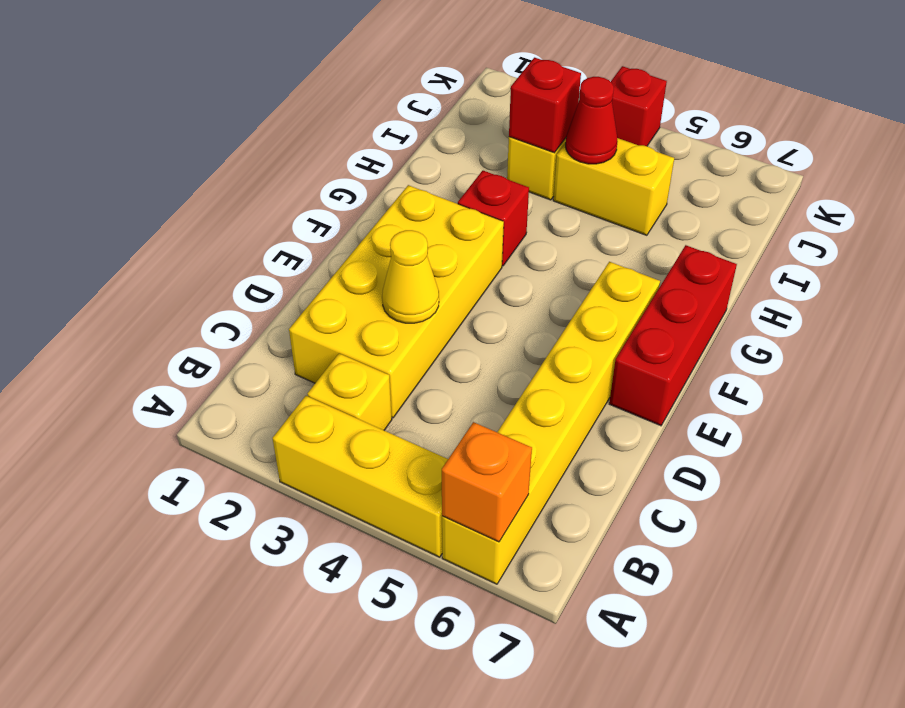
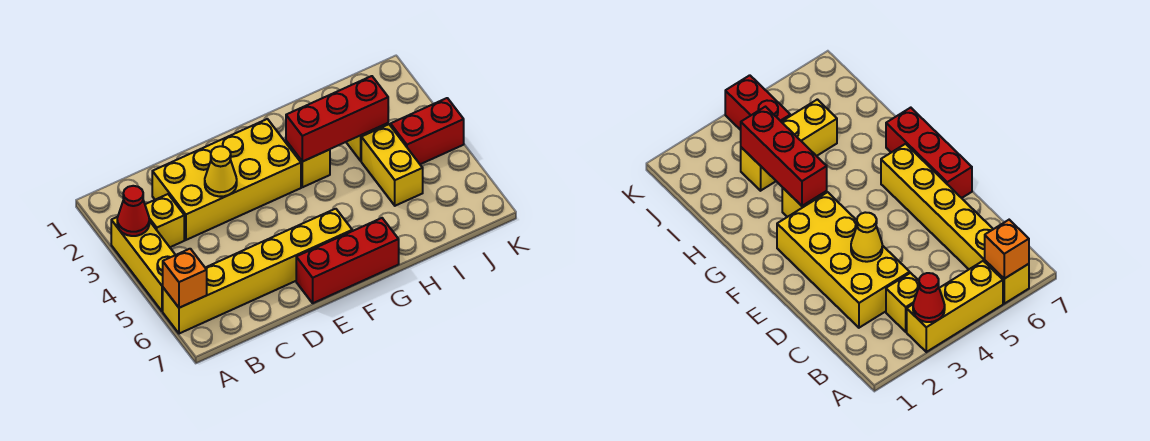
red 1x1 brick [458,171,529,266] -> yellow 1x1 brick [286,141,330,187]
red 1x1 brick [509,58,581,153] -> red 1x3 brick [286,76,388,162]
red 1x1 cone [566,77,618,164] -> red 1x1 cone moved to [117,186,149,236]
red 1x1 brick [611,66,667,146] -> red 1x2 brick [391,98,464,164]

